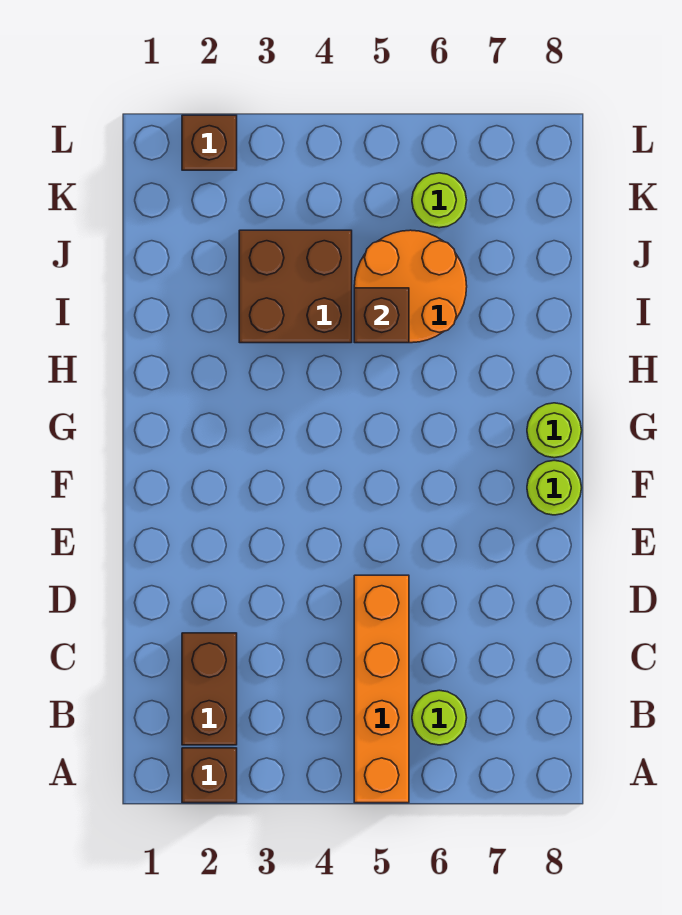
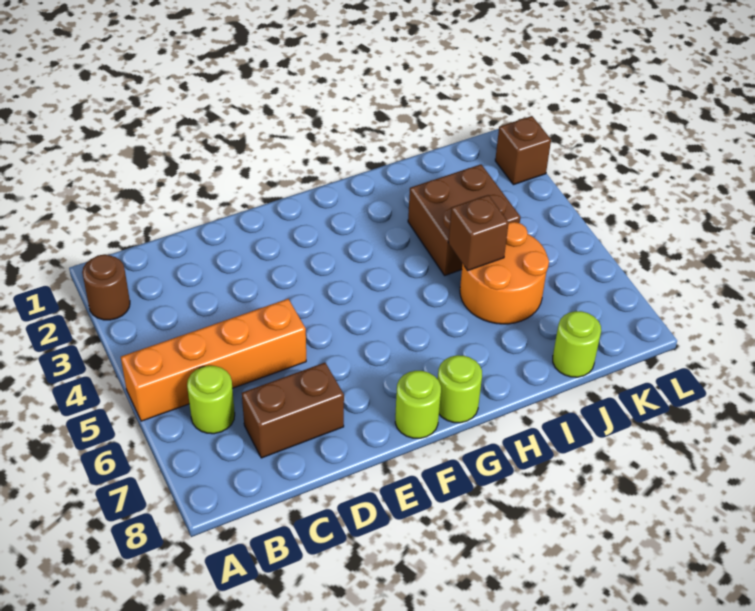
brown 1x1 brick [182,748,237,803] -> brown 1x1 round brick [82,255,130,320]
brown 1x2 brick [182,633,237,745] -> brown 1x2 brick moved to [242,363,344,458]
lime 1x1 round brick [412,173,467,228] -> lime 1x1 round brick moved to [553,311,601,377]

